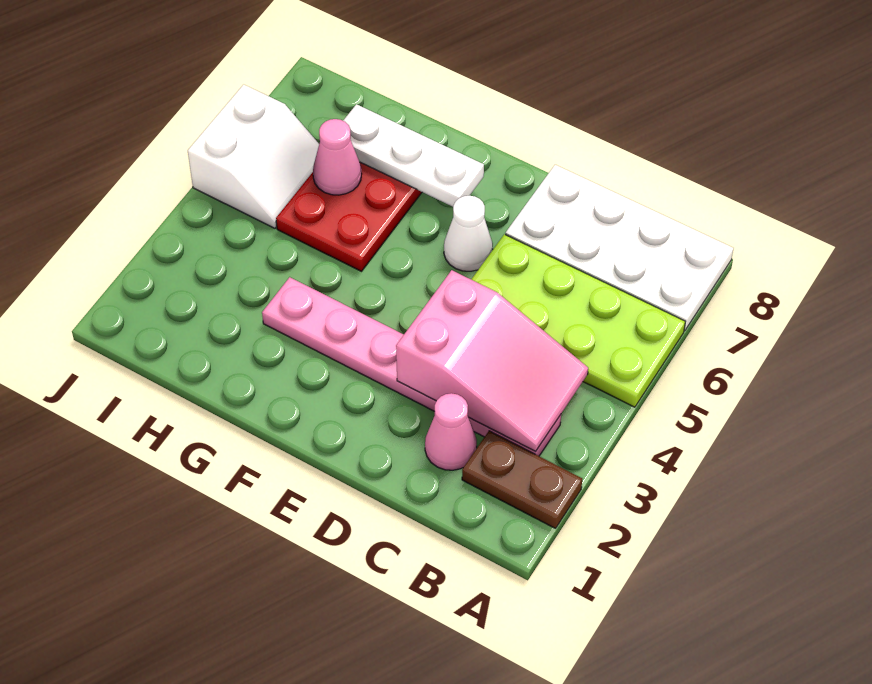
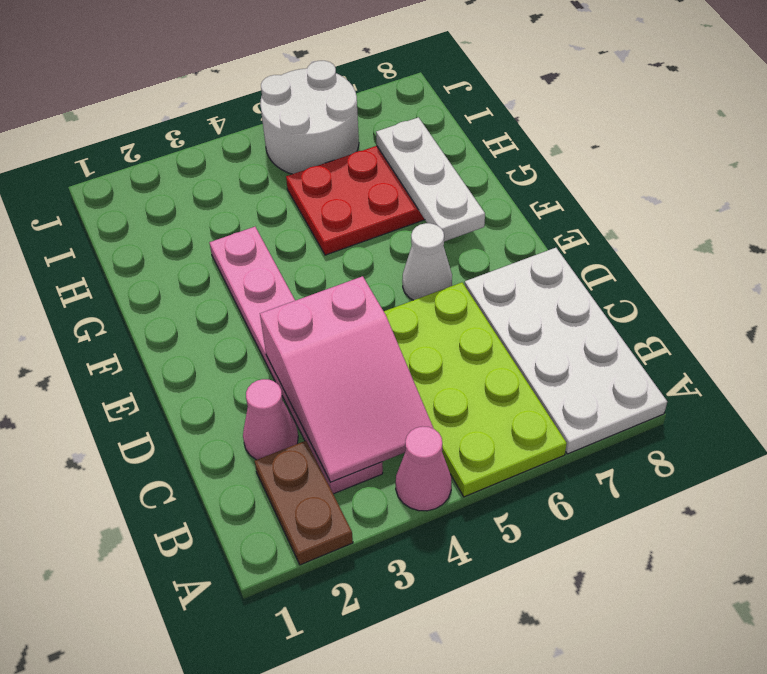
pink 1x1 cone [313,119,362,195] -> pink 1x1 cone moved to [396,426,451,511]
white 2x2 slope [188,84,319,228] -> white 2x2 round brick [260,61,359,174]

